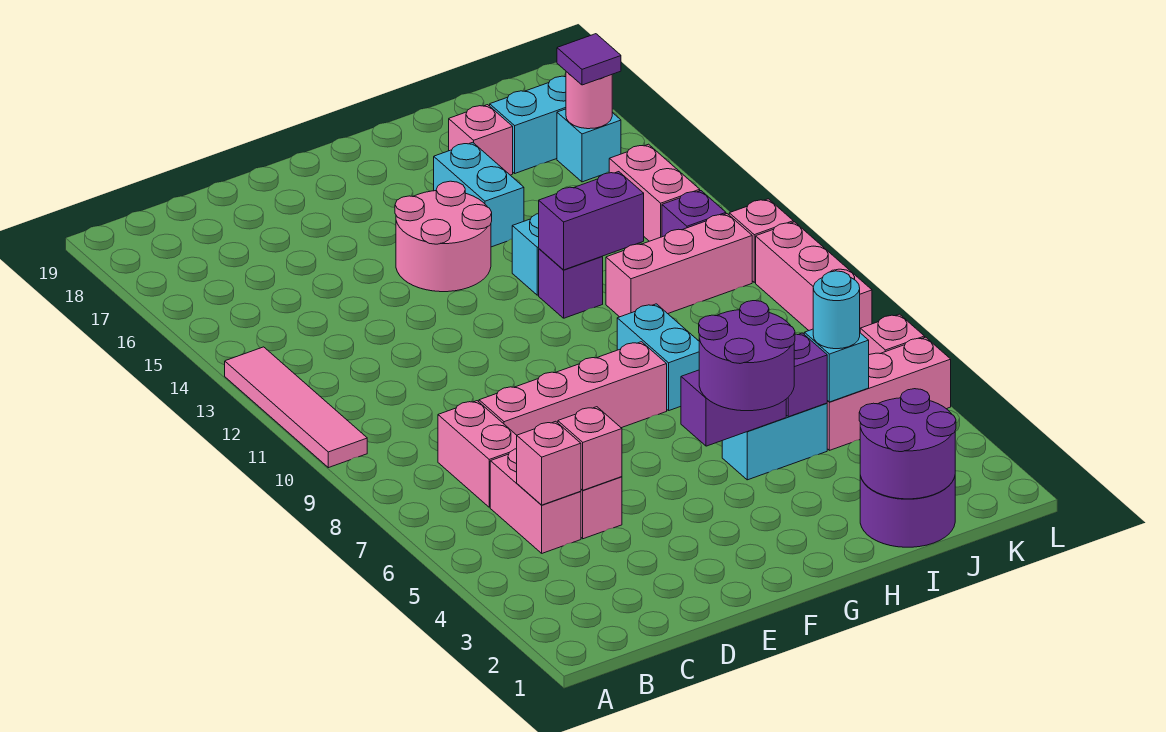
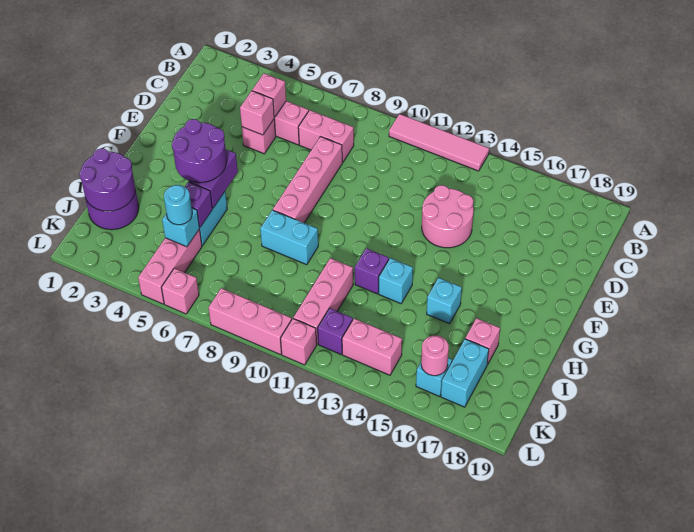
pink 2x2 round brick [395,181,492,292] -> pink 2x2 round brick moved to [422,185,474,248]
purple 1x2 brick [539,172,644,270] -> none
cyan 1x2 brick [434,142,524,247] -> cyan 1x1 brick [427,278,462,324]
purple 1x1 tile [557,34,621,85] -> none

